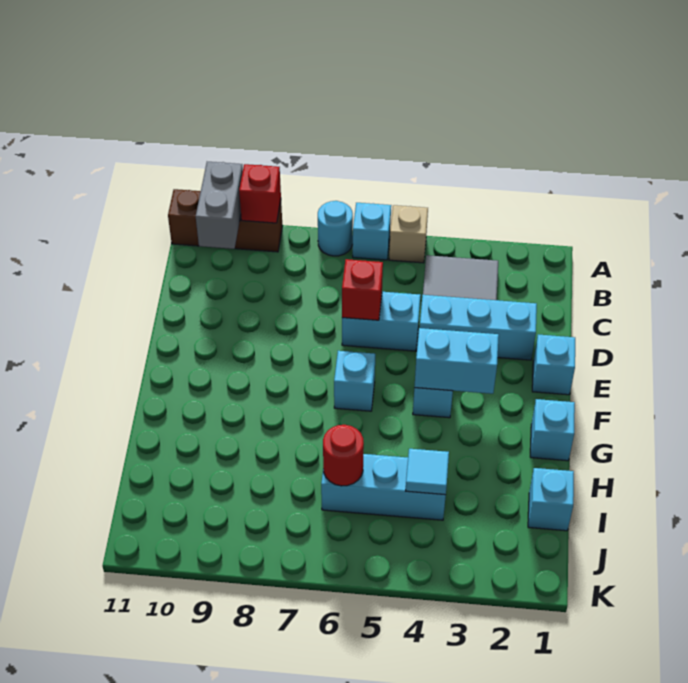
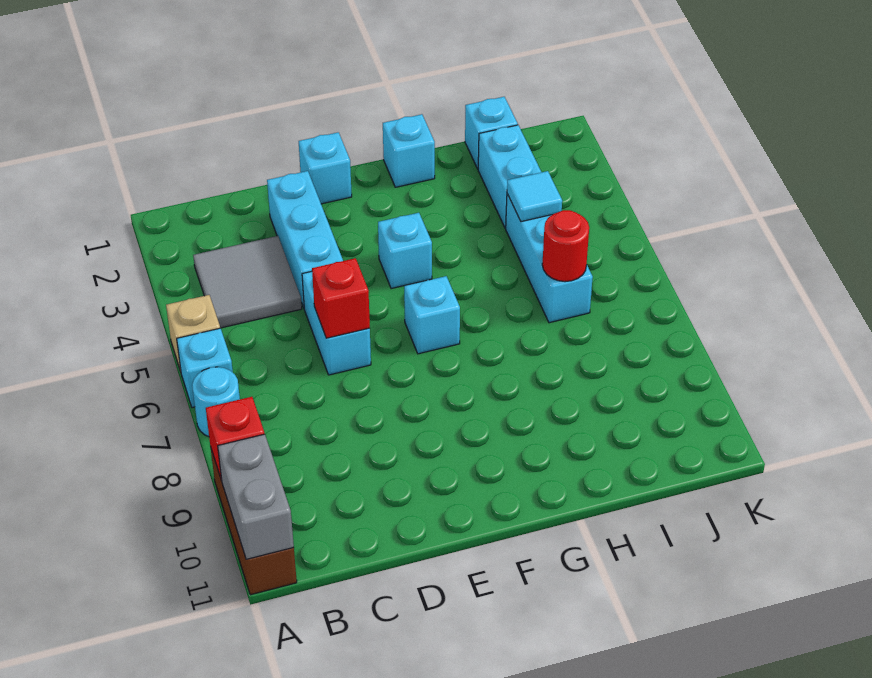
grey 1x2 brick [196,162,243,249] -> grey 1x2 brick turned to [218,434,294,559]
cyan 1x2 brick [414,328,499,394] -> cyan 1x2 brick moved to [478,125,541,228]

